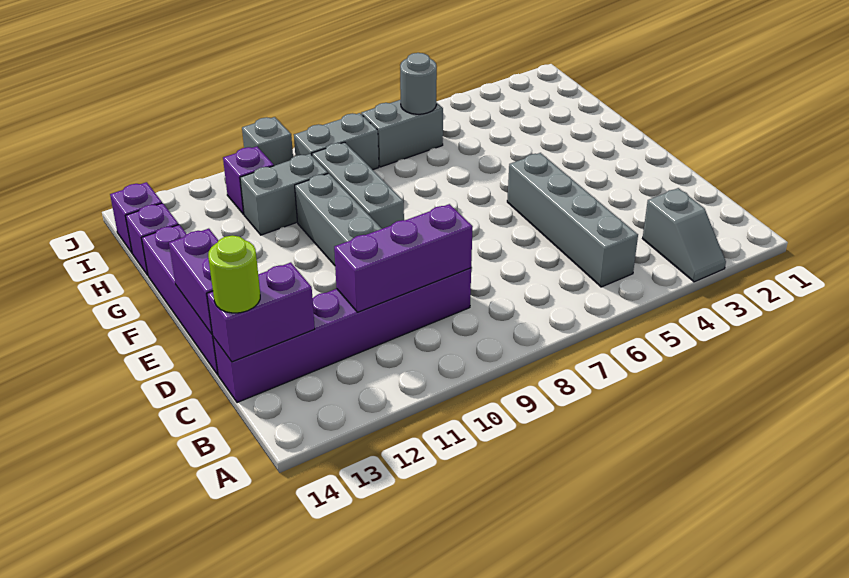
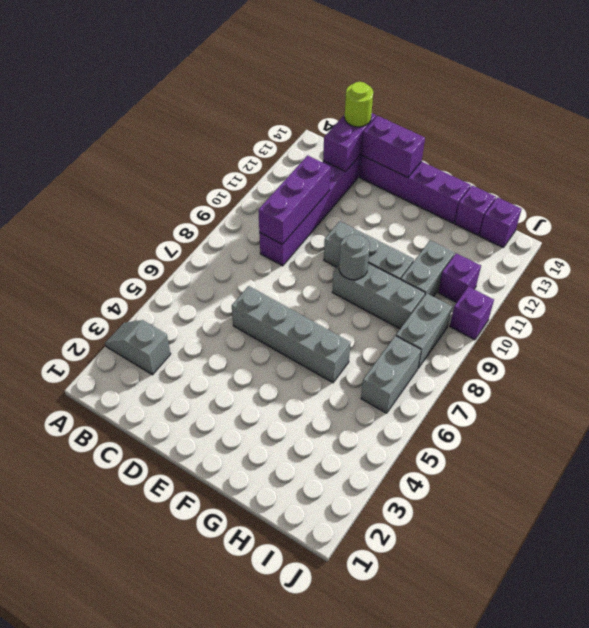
grey 1x4 brick [507,153,638,287] -> grey 1x4 brick moved to [232,286,351,383]
grey 1x1 round brick [400,53,437,114] -> grey 1x1 round brick moved to [339,235,370,280]
grey 1x1 brick [242,117,293,166] -> purple 1x1 brick [450,287,494,340]

